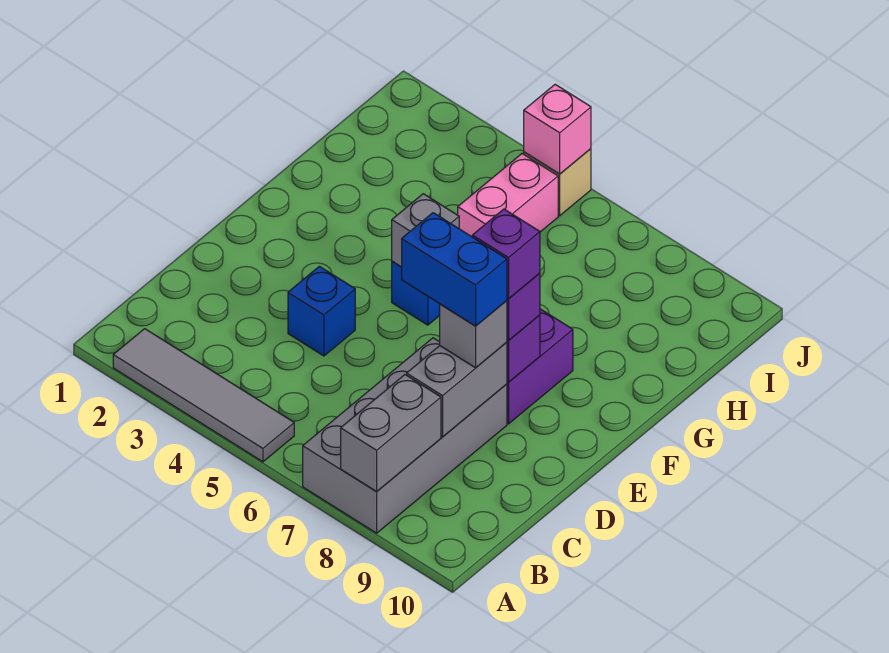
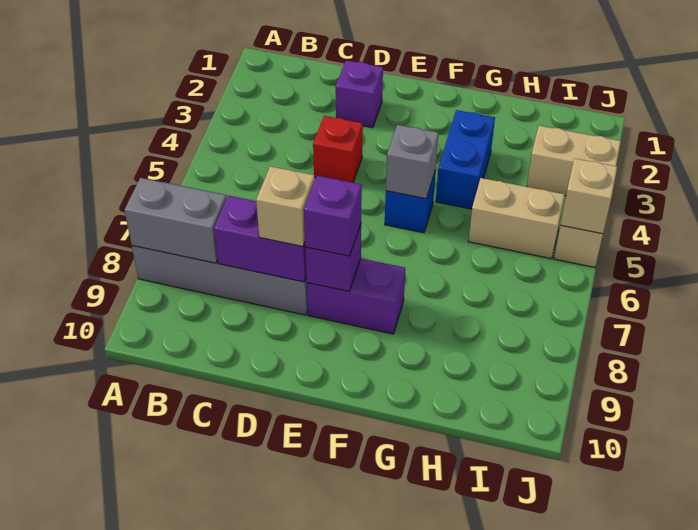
grey 1x4 tile [113,329,294,462] -> none
grey 1x2 brick [407,342,507,437] -> purple 1x2 brick [214,196,306,282]
blue 1x1 brick [288,266,355,356] -> red 1x1 brick [313,116,363,183]
blue 1x2 brick [402,213,507,326] -> blue 1x2 brick moved to [436,110,495,209]
grey 1x1 brick [440,301,507,368] -> tan 1x1 brick [256,166,315,247]
purple 1x1 brick [472,209,540,299] -> purple 1x1 brick moved to [336,60,383,128]
pink 1x2 brick [458,154,558,237] -> tan 1x2 brick [468,178,565,259]
none -> tan 1x2 brick [527,126,621,196]
pink 1x1 brick [524,84,591,174] -> tan 1x1 brick [561,158,617,234]

